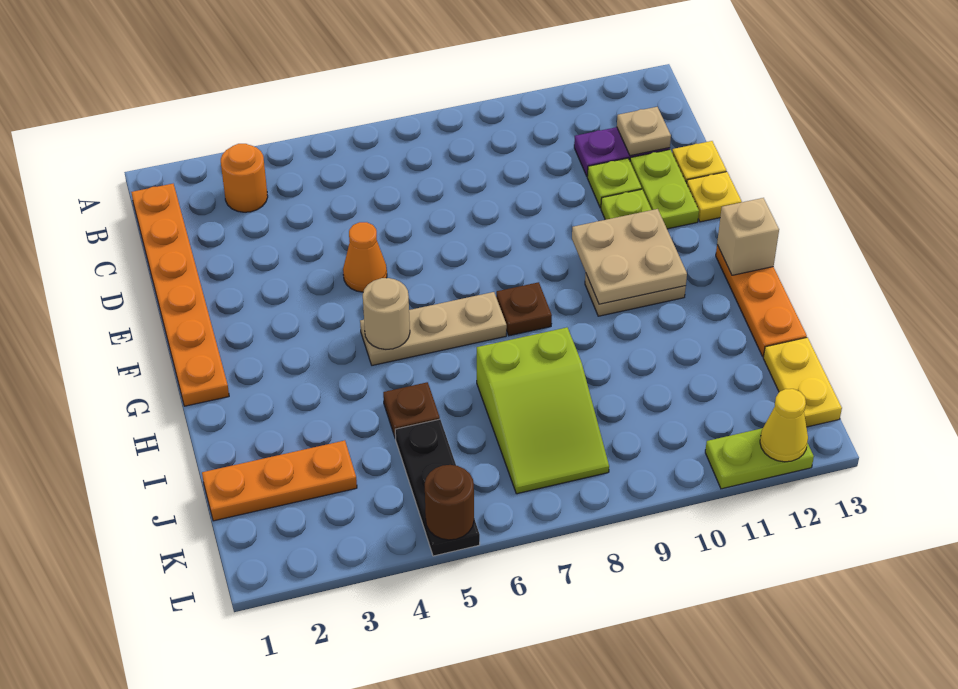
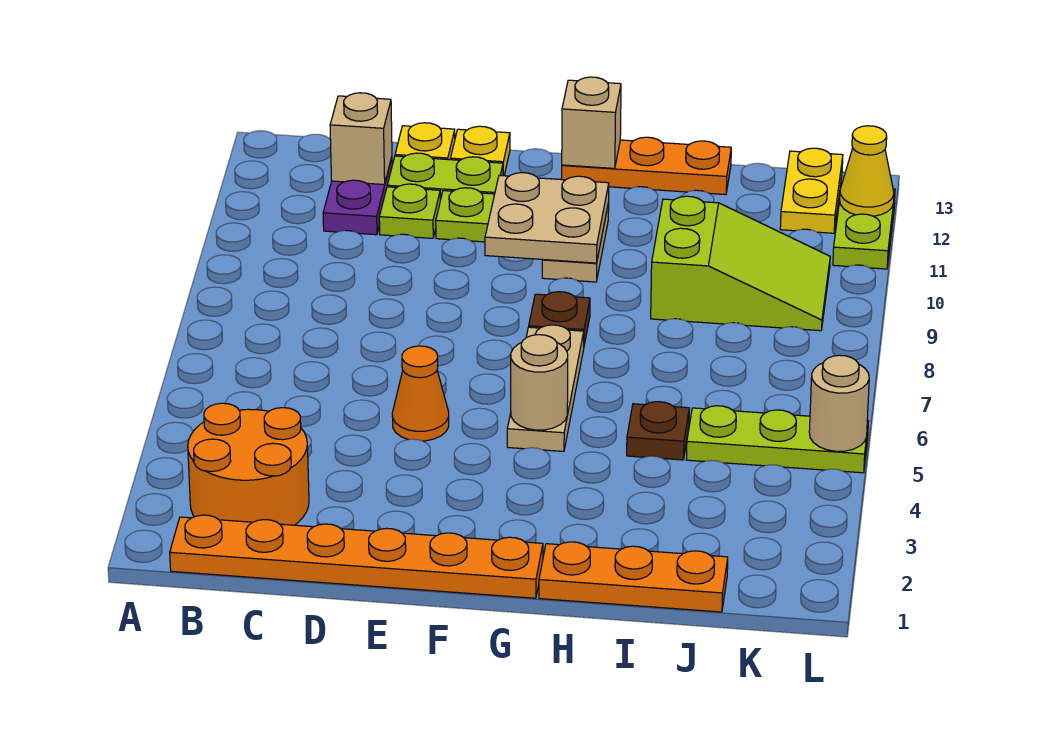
orange 1x1 round brick [221,144,268,212] -> orange 2x2 round brick [188,403,309,525]
tan 1x1 plate [617,107,671,156] -> tan 1x1 brick [330,93,392,185]
lime 2x3 slope [477,327,609,494] -> lime 2x3 slope moved to [651,196,830,331]
orange 1x3 plate [202,440,357,521] -> orange 1x3 plate turned to [539,542,728,612]
black 1x3 plate [395,419,480,556] -> lime 1x3 plate [686,406,868,473]
yellow 1x2 plate [763,337,842,427] -> yellow 1x2 plate turned to [780,148,843,233]
brown 1x1 round brick [425,465,474,540] -> tan 1x1 round brick [809,355,869,451]

